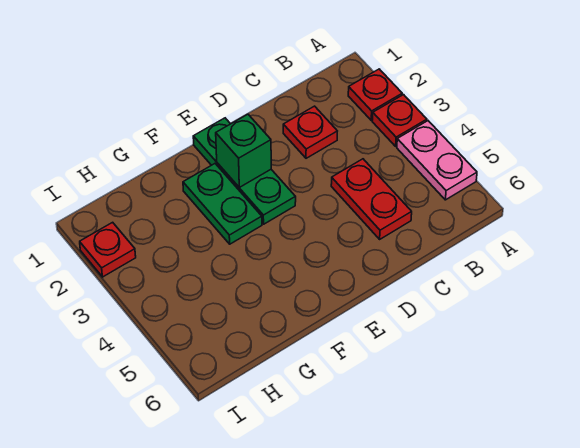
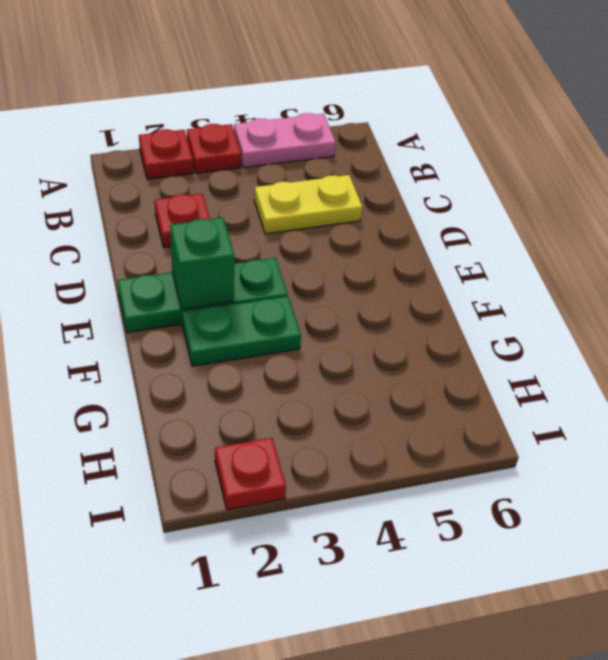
red 1x2 plate [331,159,412,239] -> yellow 1x2 plate [254,175,362,234]

